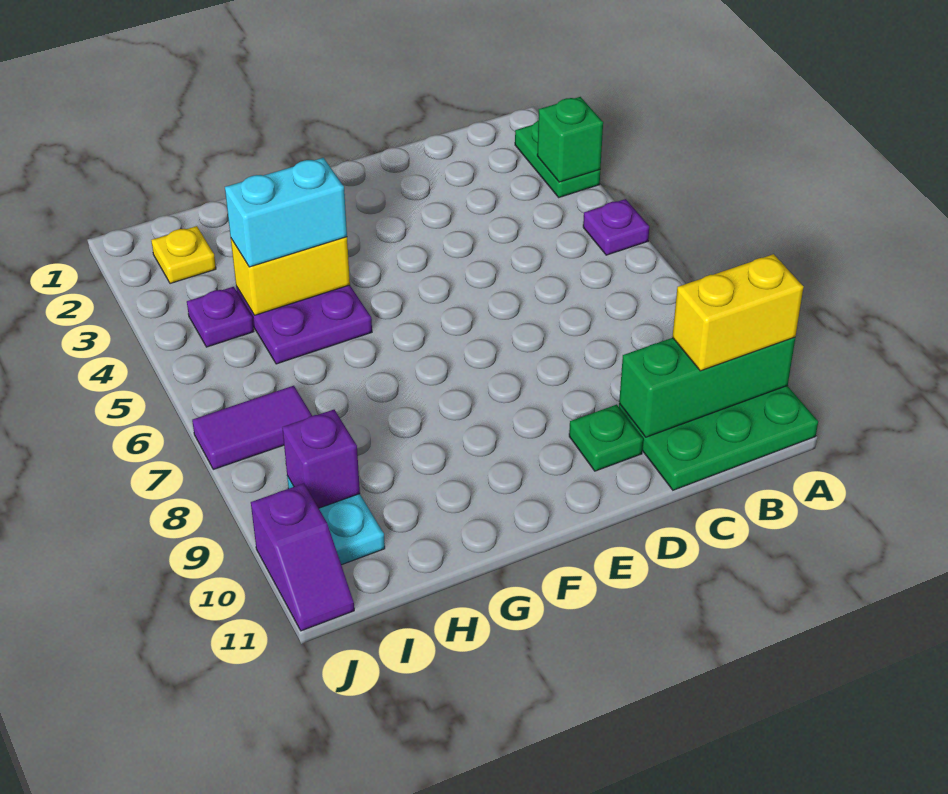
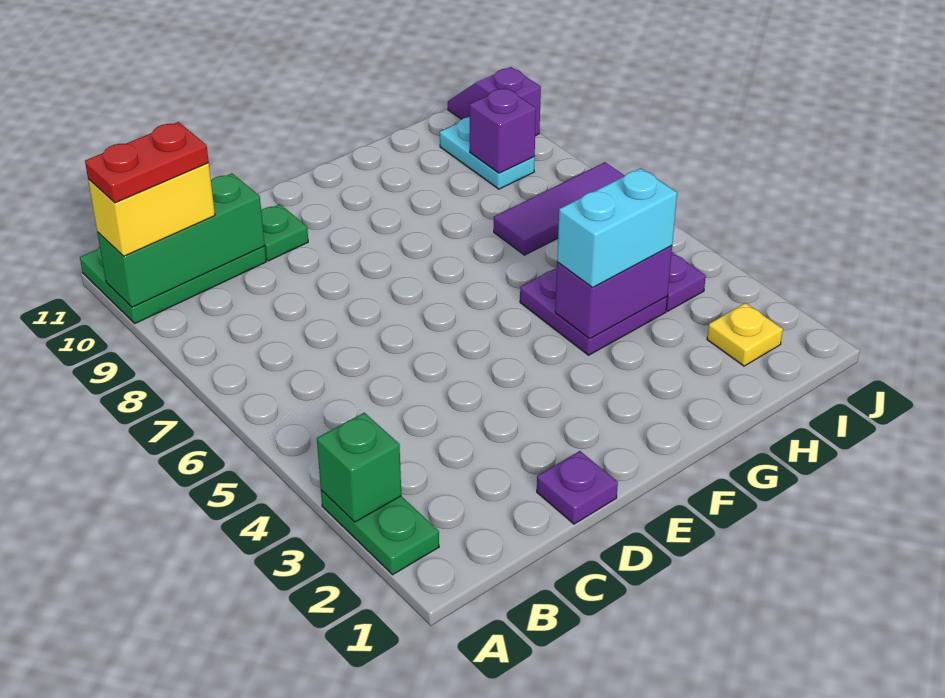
purple 1x1 plate [583,199,649,255] -> purple 1x1 plate moved to [537,451,618,524]
none -> red 1x2 plate [85,122,209,203]
yellow 1x2 brick [231,237,350,315] -> purple 1x2 brick [555,246,672,339]
purple 1x2 tile [192,386,312,469] -> purple 1x3 tile [494,162,625,255]

